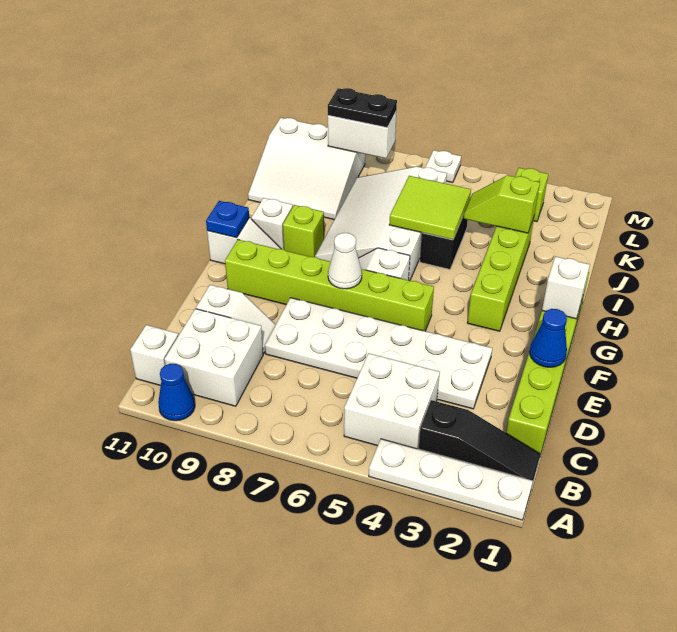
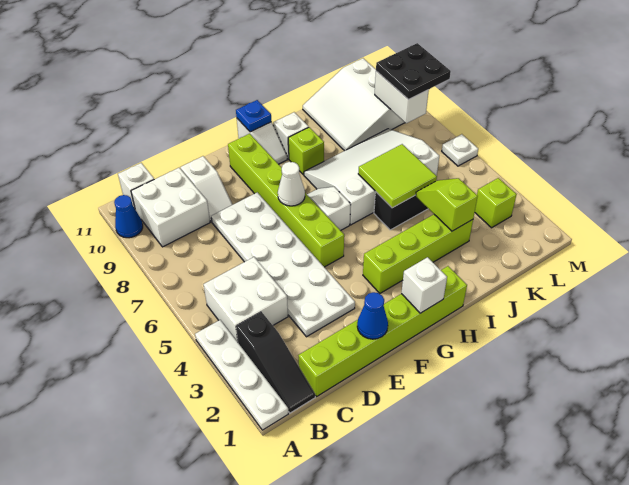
black 1x2 plate [328,88,397,127] -> black 2x2 plate [376,43,451,100]

